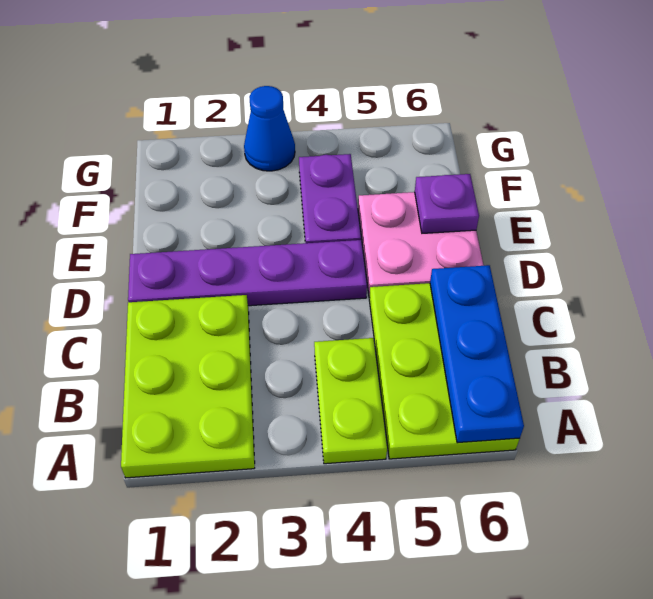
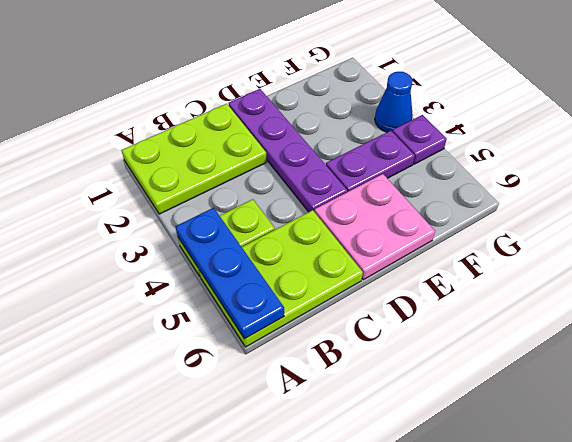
blue 1x3 plate [430,265,524,443] -> blue 1x3 plate turned to [175,208,284,339]
purple 1x1 plate [415,174,479,233] -> purple 1x1 plate moved to [392,115,447,164]

